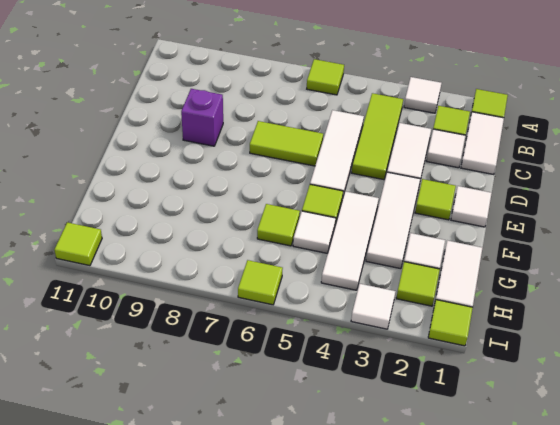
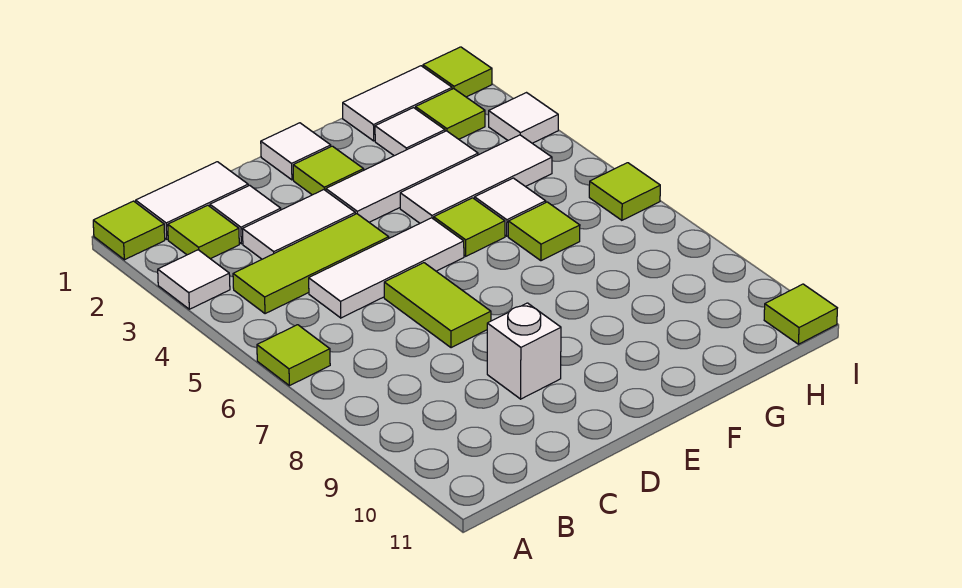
purple 1x1 brick [181,89,223,146] -> white 1x1 brick [487,303,561,399]

